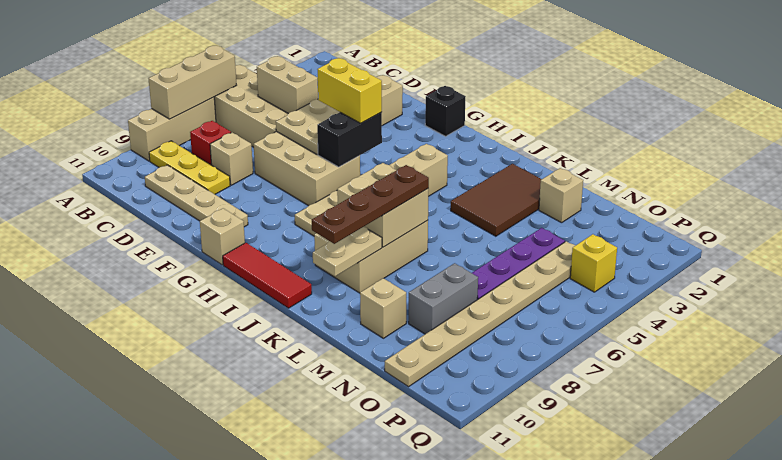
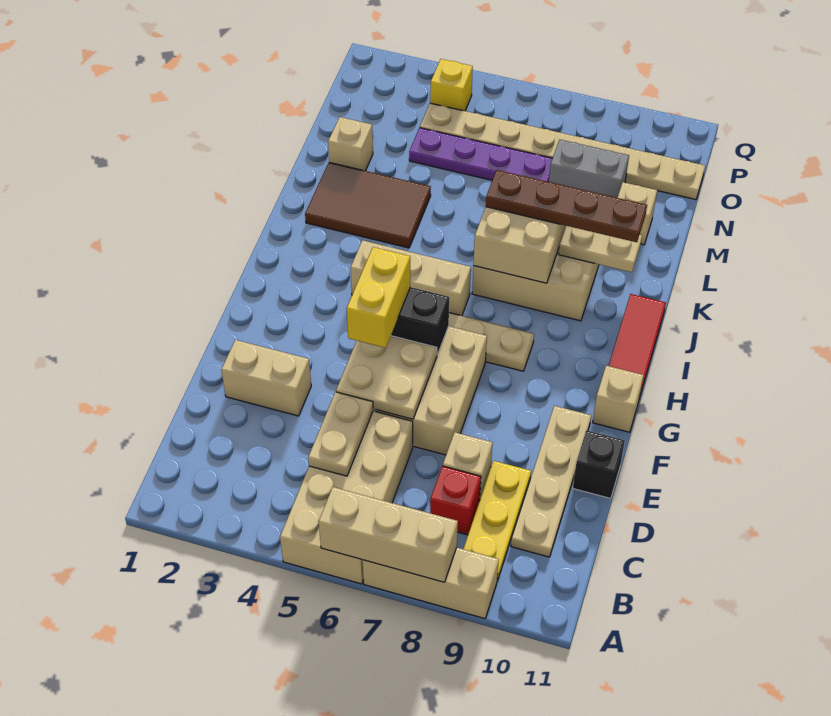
tan 1x2 brick [257,56,318,114] -> tan 1x2 plate [308,392,373,476]
black 1x1 brick [425,86,466,136] -> black 1x1 brick moved to [573,430,625,498]

